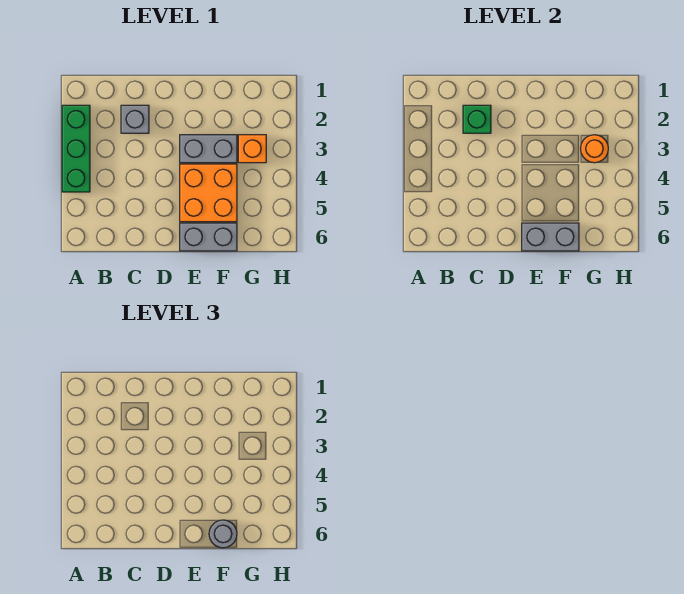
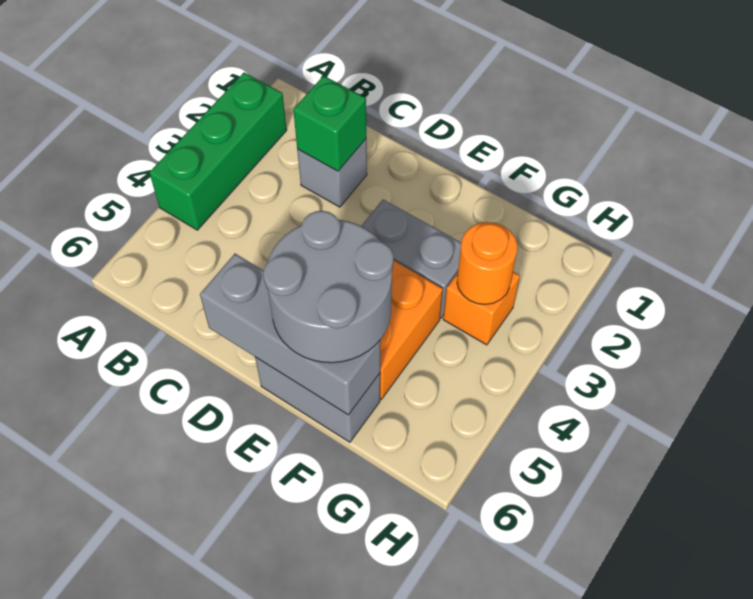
grey 1x2 brick [522,223,579,251] -> grey 1x3 brick [200,254,380,415]
grey 1x1 round brick [209,520,237,548] -> grey 2x2 round brick [263,211,393,363]

